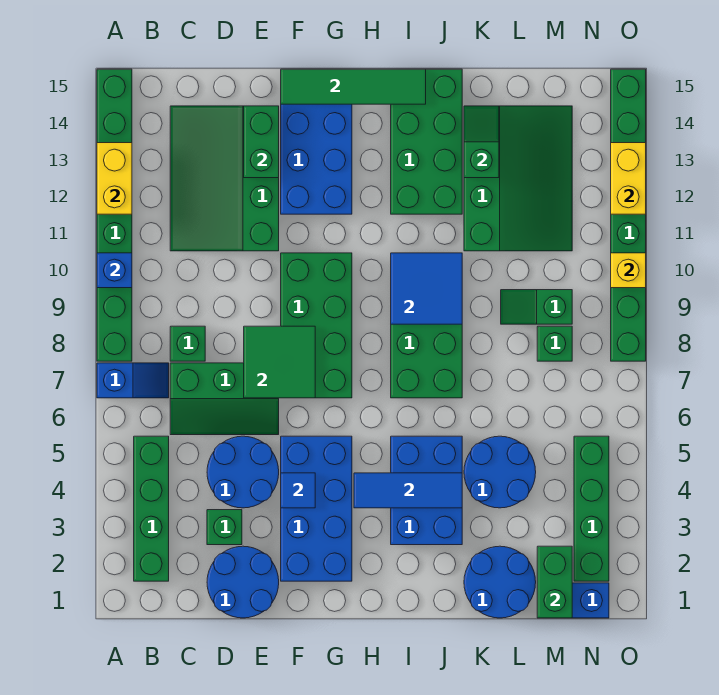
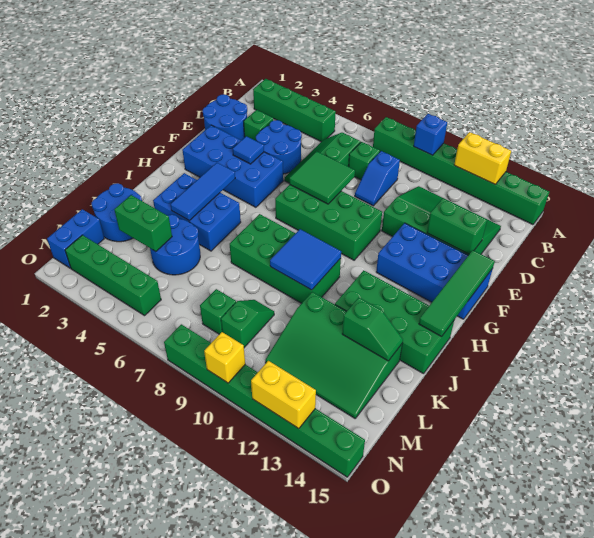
blue 1x2 slope [97,363,169,398] -> blue 1x2 slope moved to [355,151,400,206]
green 1x2 brick [537,546,572,618] -> green 1x2 brick moved to [114,195,172,251]

